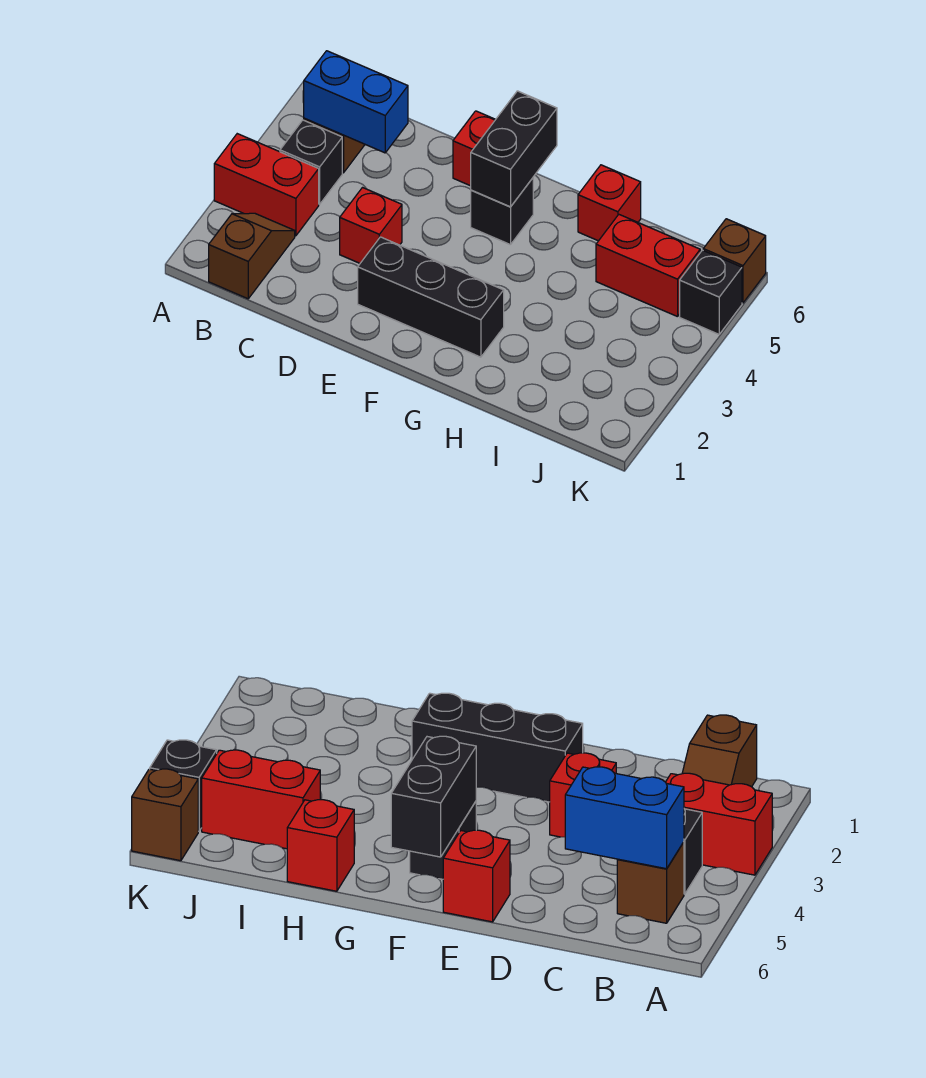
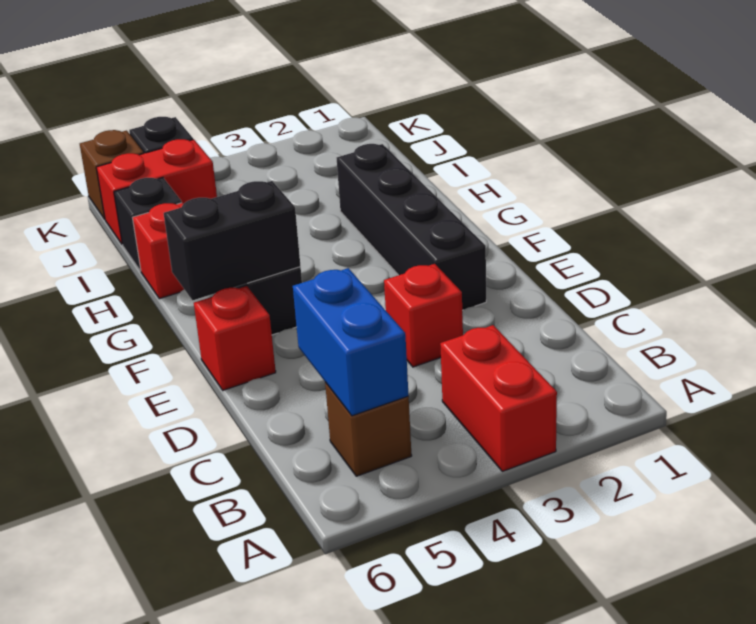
brown 1x2 slope [209,213,295,299] -> none
black 1x1 brick [280,120,342,204] -> black 1x1 brick moved to [114,178,182,271]
black 1x3 brick [358,237,504,357] -> black 1x4 brick [337,144,486,310]
red 1x2 brick [596,215,700,317] -> red 1x2 brick turned to [96,139,217,244]

